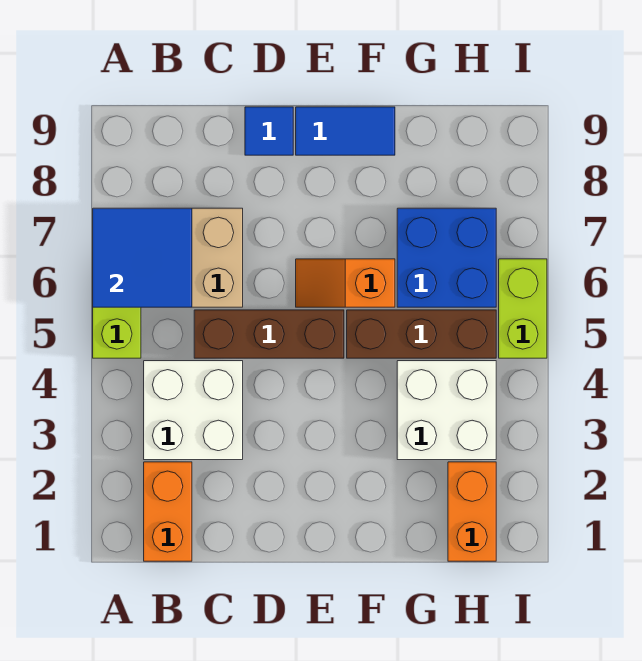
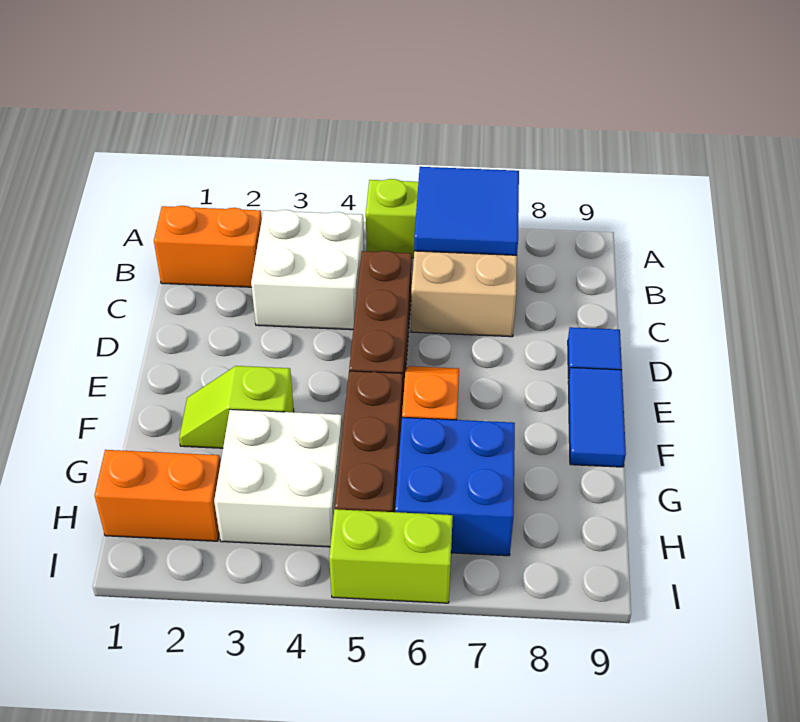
none -> lime 1x2 slope [179,366,294,448]

